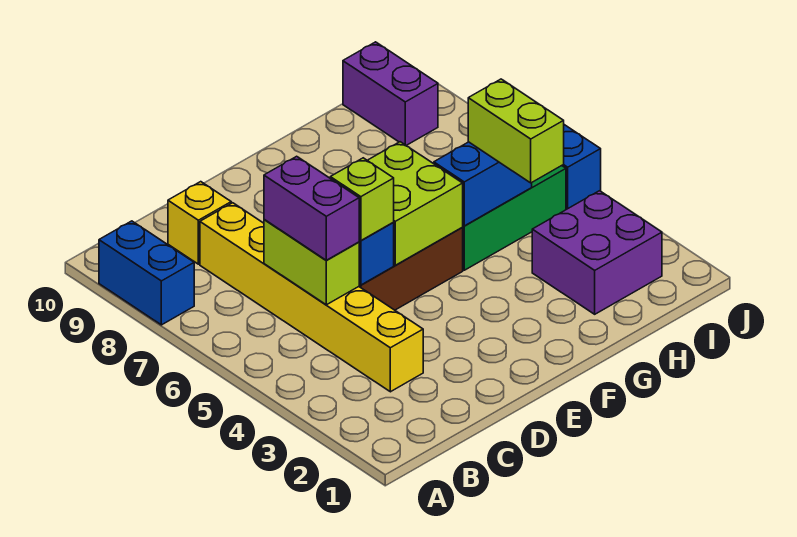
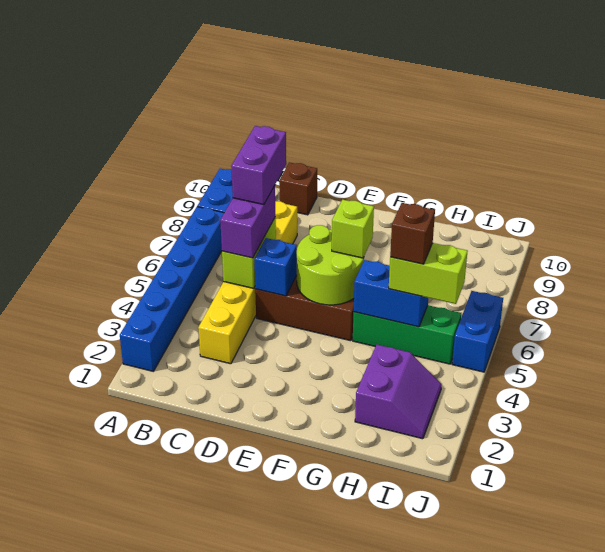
none -> blue 1x6 brick [120,207,224,371]
yellow 1x1 brick [168,182,231,264] -> none
none -> brown 1x1 brick [279,162,317,215]
lime 1x1 brick [330,158,394,241] -> lime 1x1 brick moved to [332,200,374,258]
lime 2x2 brick [367,142,463,265] -> lime 2x2 round brick [297,225,364,305]
purple 2x2 brick [532,191,662,314] -> purple 2x2 slope [355,345,442,439]
lime 1x2 brick [468,79,564,183] -> lime 1x2 brick turned to [389,243,468,304]
none -> brown 1x1 brick [390,203,435,264]
purple 1x2 brick [343,42,438,146] -> purple 1x2 brick moved to [231,126,286,205]

